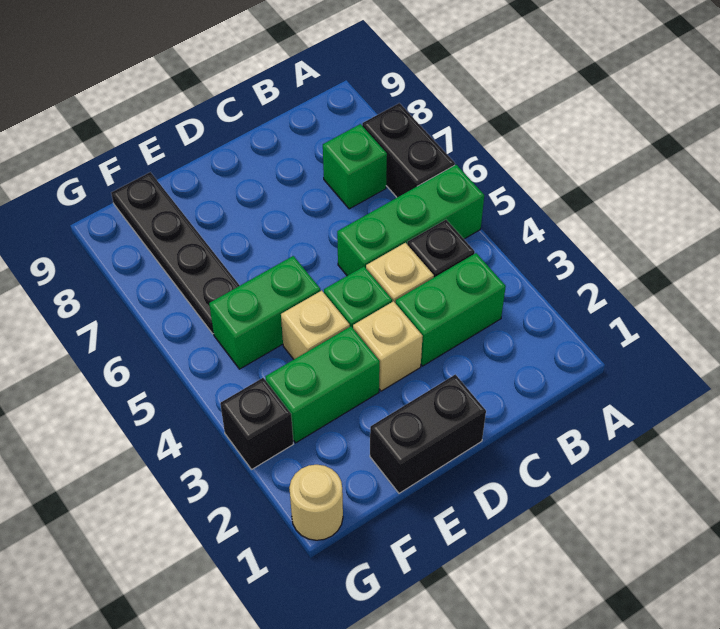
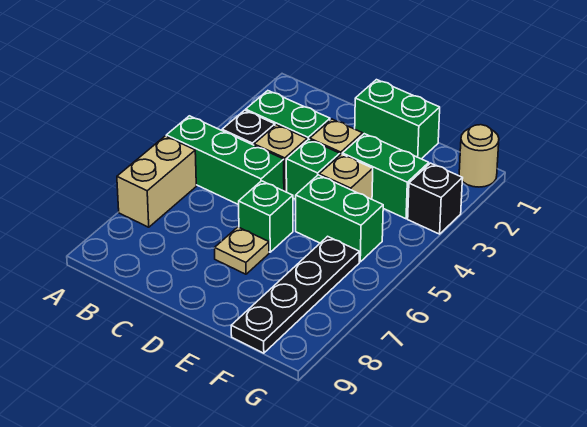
black 1x2 brick [362,103,455,197] -> tan 1x2 brick [117,136,196,227]
green 1x1 brick [323,124,387,209] -> green 1x1 brick moved to [239,181,293,252]
black 1x2 brick [370,374,486,493] -> green 1x2 brick [355,80,440,159]
none -> tan 1x1 plate [215,227,269,274]

